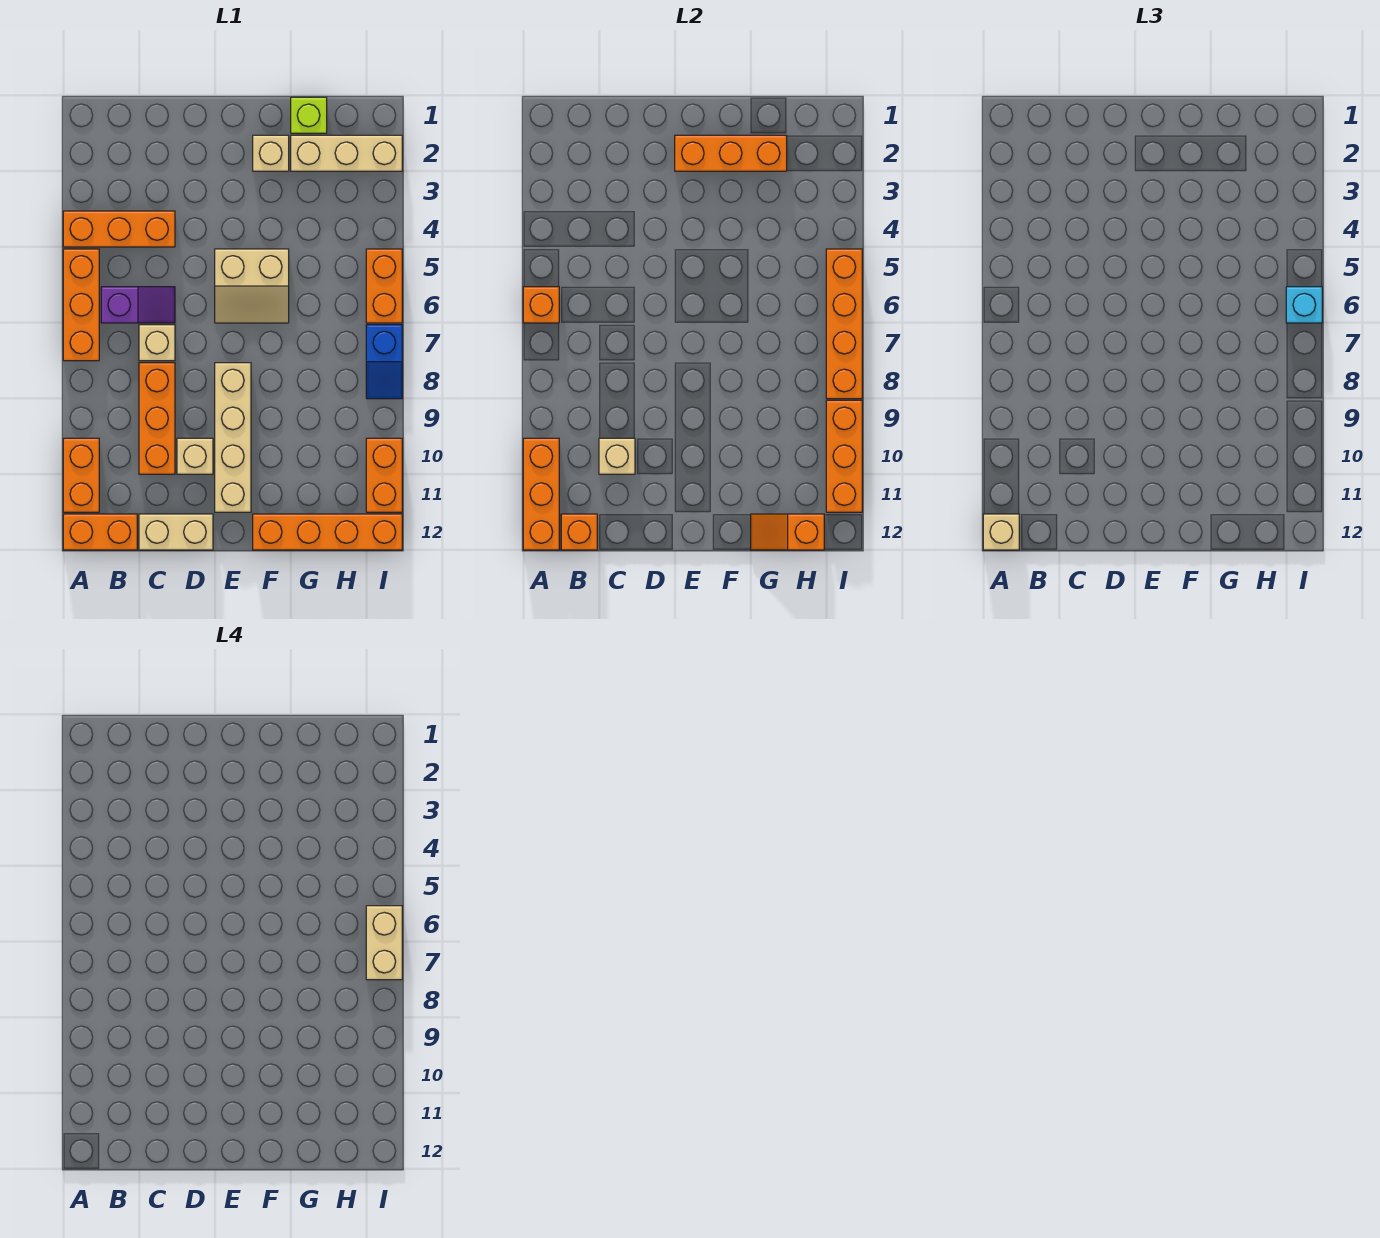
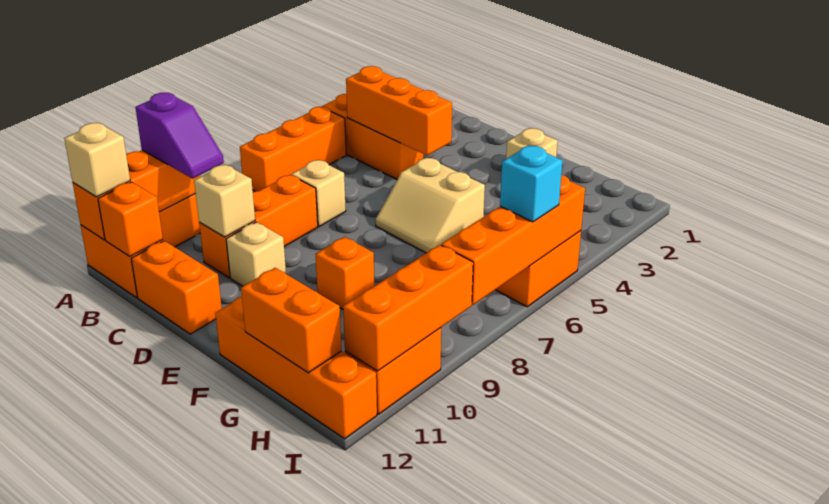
orange 1x1 brick [523,287,559,323] -> orange 1x1 brick moved to [315,237,374,309]
purple 1x2 slope [101,287,175,323] -> purple 1x2 slope moved to [135,93,224,179]
tan 1x2 brick [139,514,213,550] -> orange 1x2 brick [131,241,222,334]
orange 1x3 brick [675,135,787,171] -> orange 1x3 brick moved to [346,66,452,155]
tan 1x4 brick [215,363,251,512] -> none
lime 1x1 brick [291,97,327,133] -> none
tan 1x3 brick [291,135,402,171] -> none
orange 1x2 slope [751,514,824,550] -> orange 1x2 brick [241,268,342,373]
tan 1x2 brick [366,906,402,980] -> none
blue 1x2 slope [366,325,402,399] -> none

